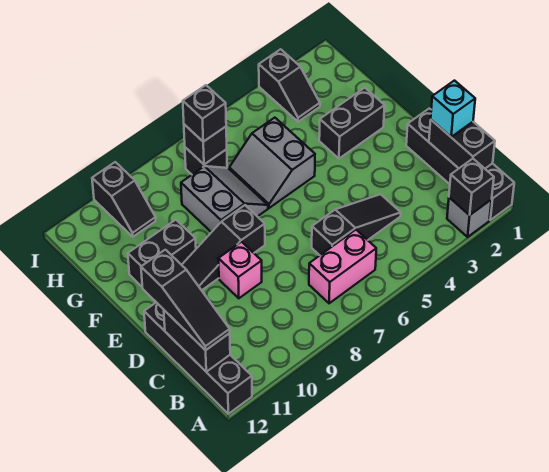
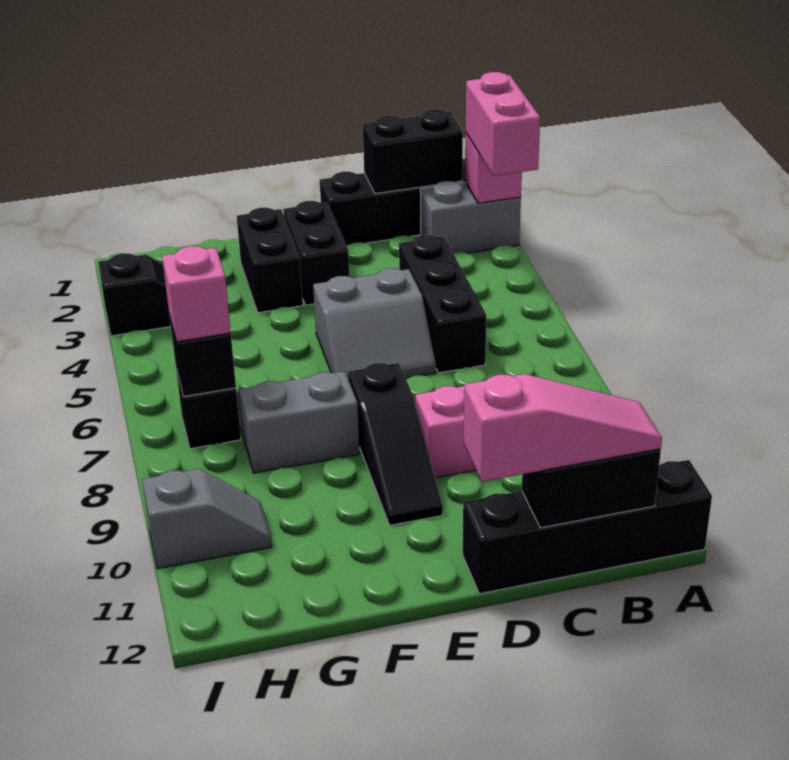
grey 1x1 brick [447,197,492,237] -> grey 1x2 brick [420,181,521,254]
black 1x1 brick [449,159,494,215] -> pink 1x1 brick [465,134,522,203]
pink 1x2 brick [309,230,376,303] -> pink 1x2 brick moved to [466,72,540,176]
black 1x3 slope [141,250,230,350] -> pink 1x3 slope [464,374,662,482]
cyan 1x1 brick [431,81,475,137] -> none
black 1x3 slope [312,194,401,255] -> black 1x3 brick [399,235,486,373]
grey 2x2 slope [229,118,315,208] -> grey 2x2 slope moved to [313,268,436,378]
black 1x2 brick [128,220,196,286] -> black 1x2 brick moved to [283,201,349,305]
black 1x1 brick [183,85,226,142] -> pink 1x1 brick [162,246,231,342]
black 1x2 slope [92,162,156,237] -> grey 1x2 slope [142,469,272,569]

